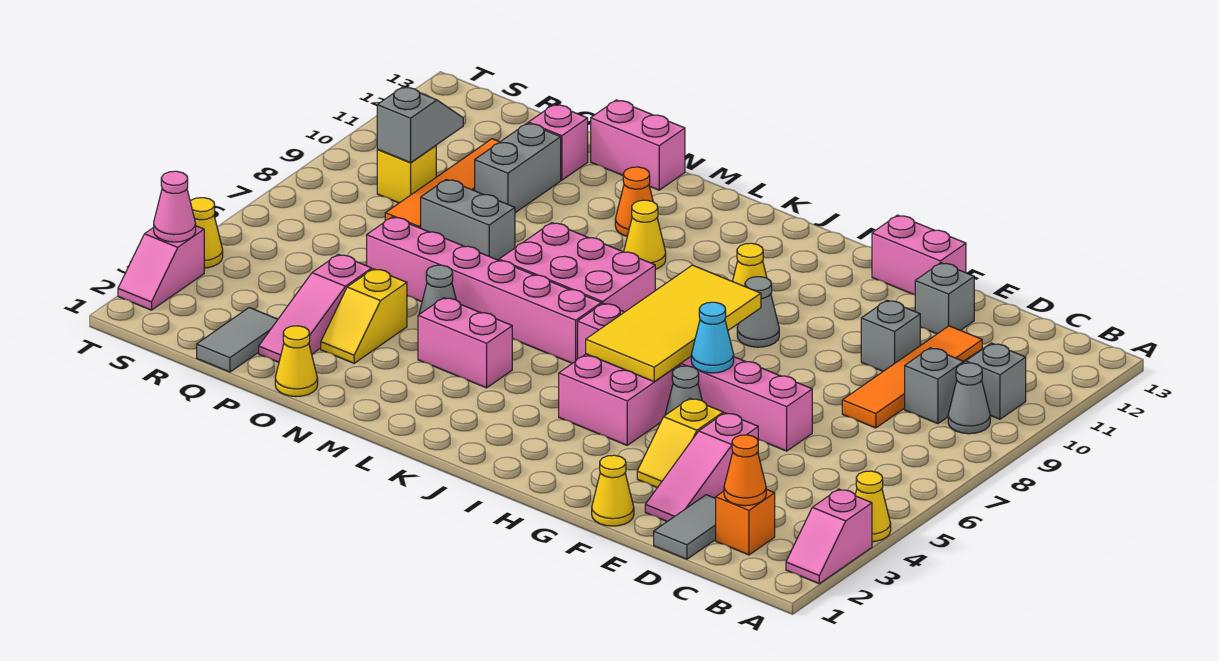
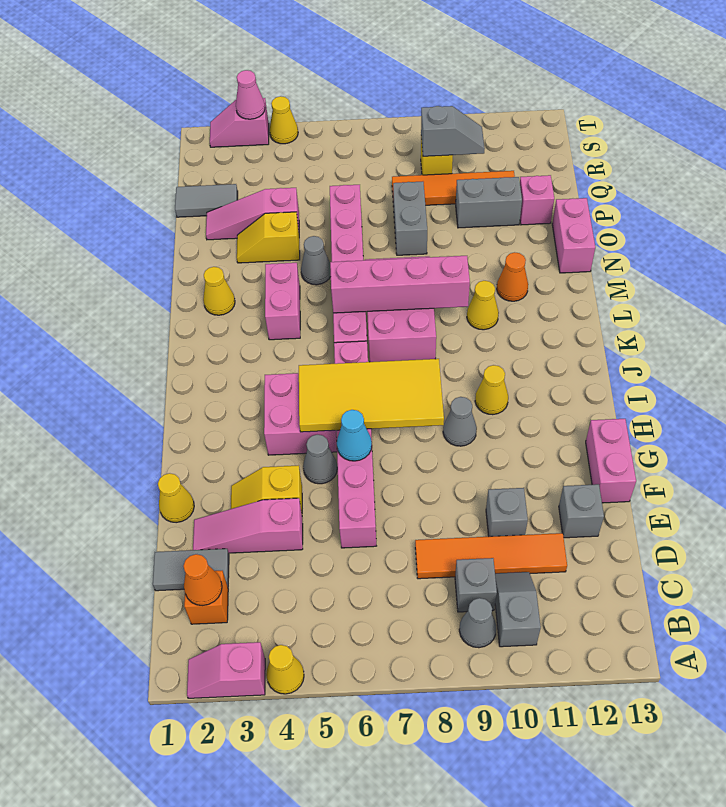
none -> pink 1x4 brick [330,256,470,313]
yellow 1x1 cone [275,326,318,397] -> yellow 1x1 cone moved to [203,267,235,315]

